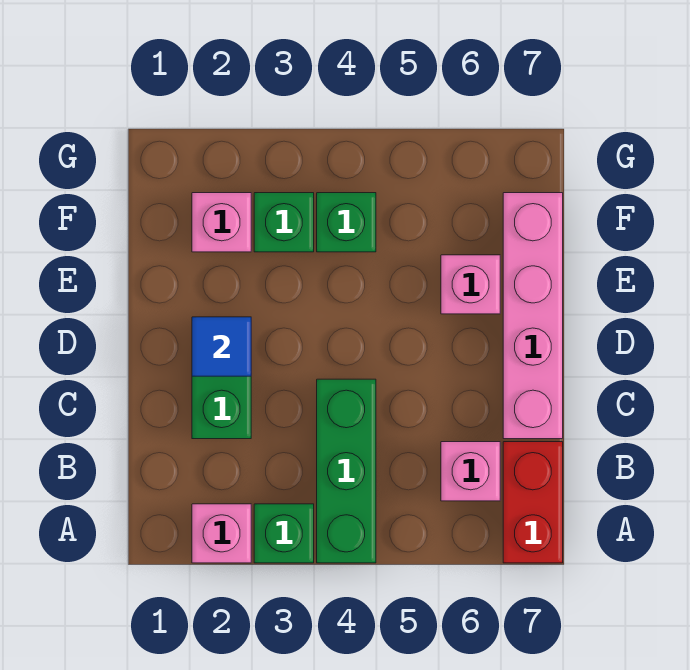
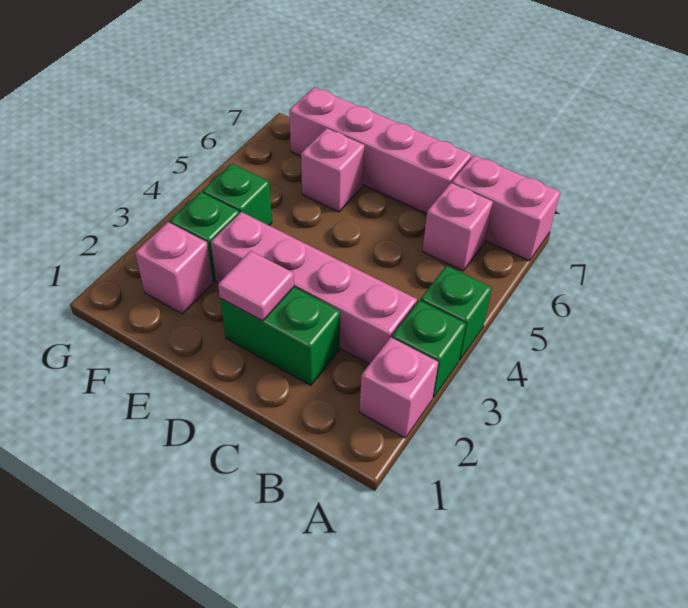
green 1x3 brick [317,379,376,563] -> green 1x1 brick [421,266,492,361]
red 1x2 brick [503,442,563,563] -> pink 1x2 brick [452,155,560,261]
none -> pink 1x4 brick [211,212,417,364]
blue 1x1 tile [192,317,251,376] -> pink 1x1 tile [218,251,294,321]

